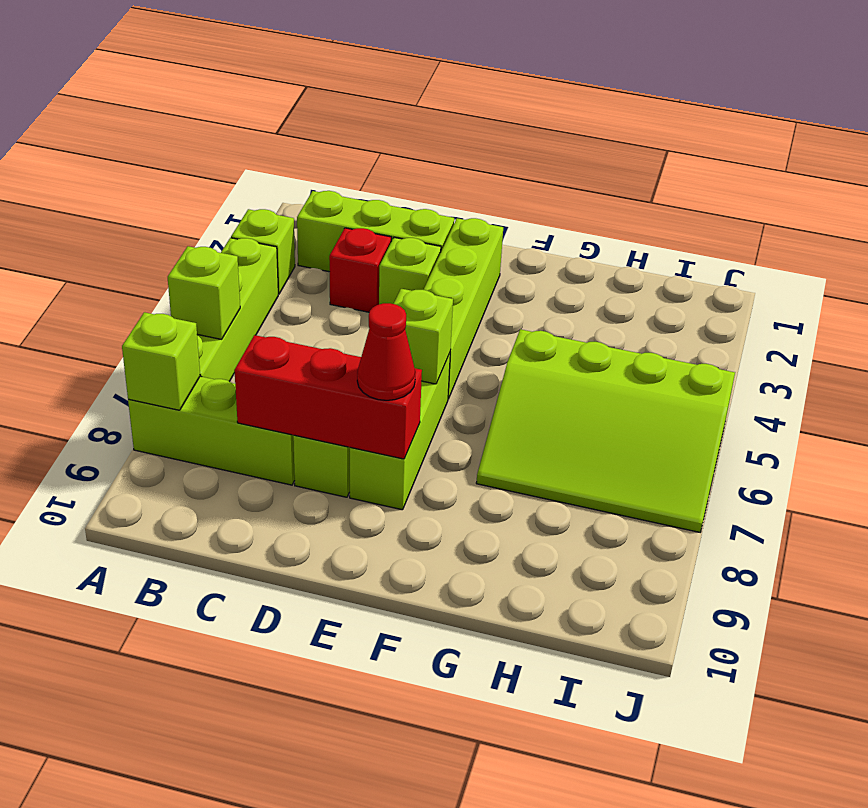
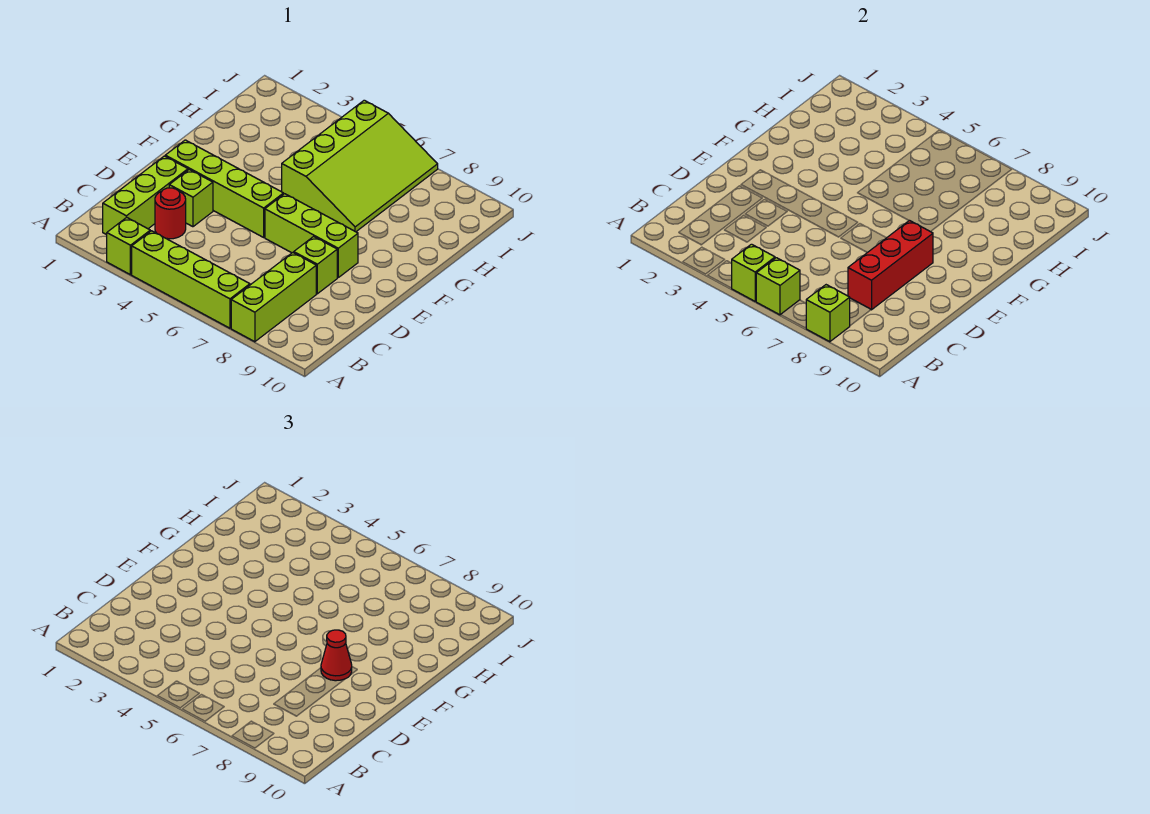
red 1x1 brick [329,228,391,312] -> red 1x1 round brick [155,188,186,239]
lime 1x1 brick [394,289,453,384] -> lime 1x1 brick moved to [732,244,775,301]

